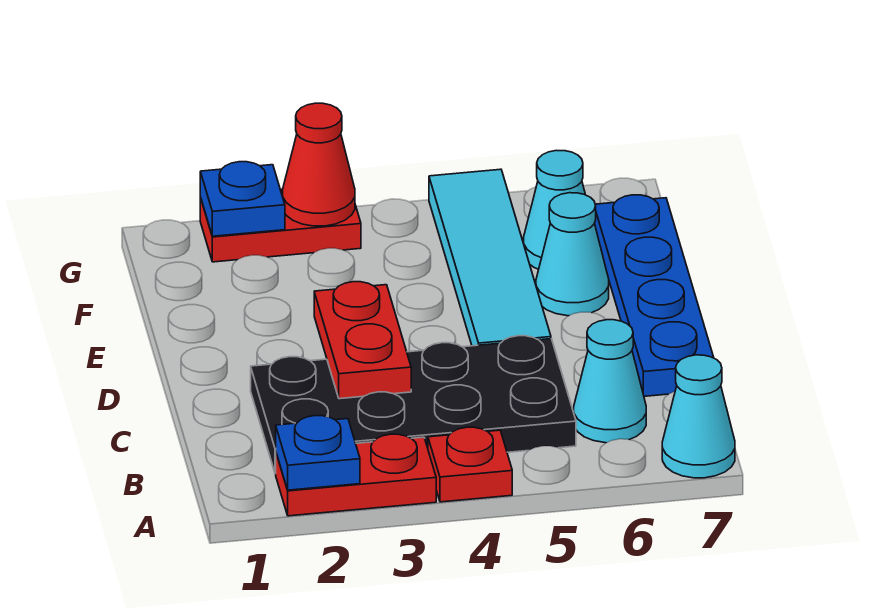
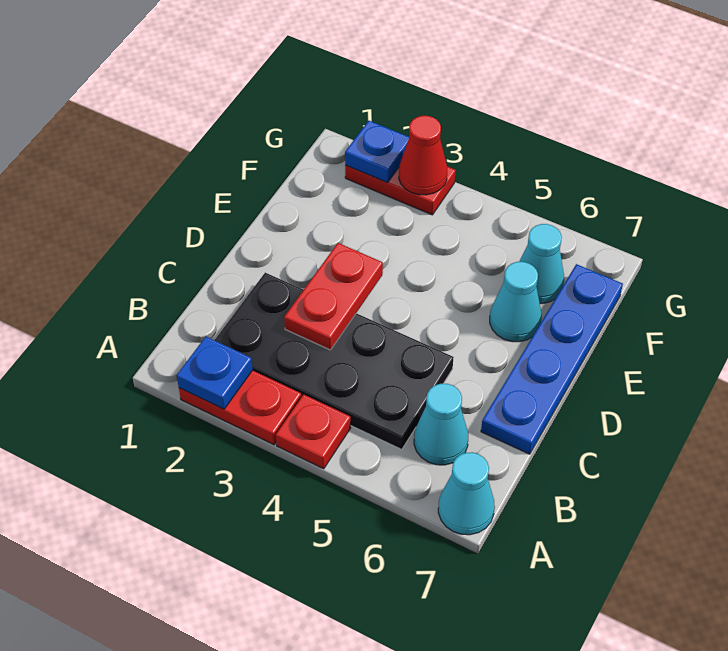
cyan 1x4 tile [429,169,551,346] -> none

